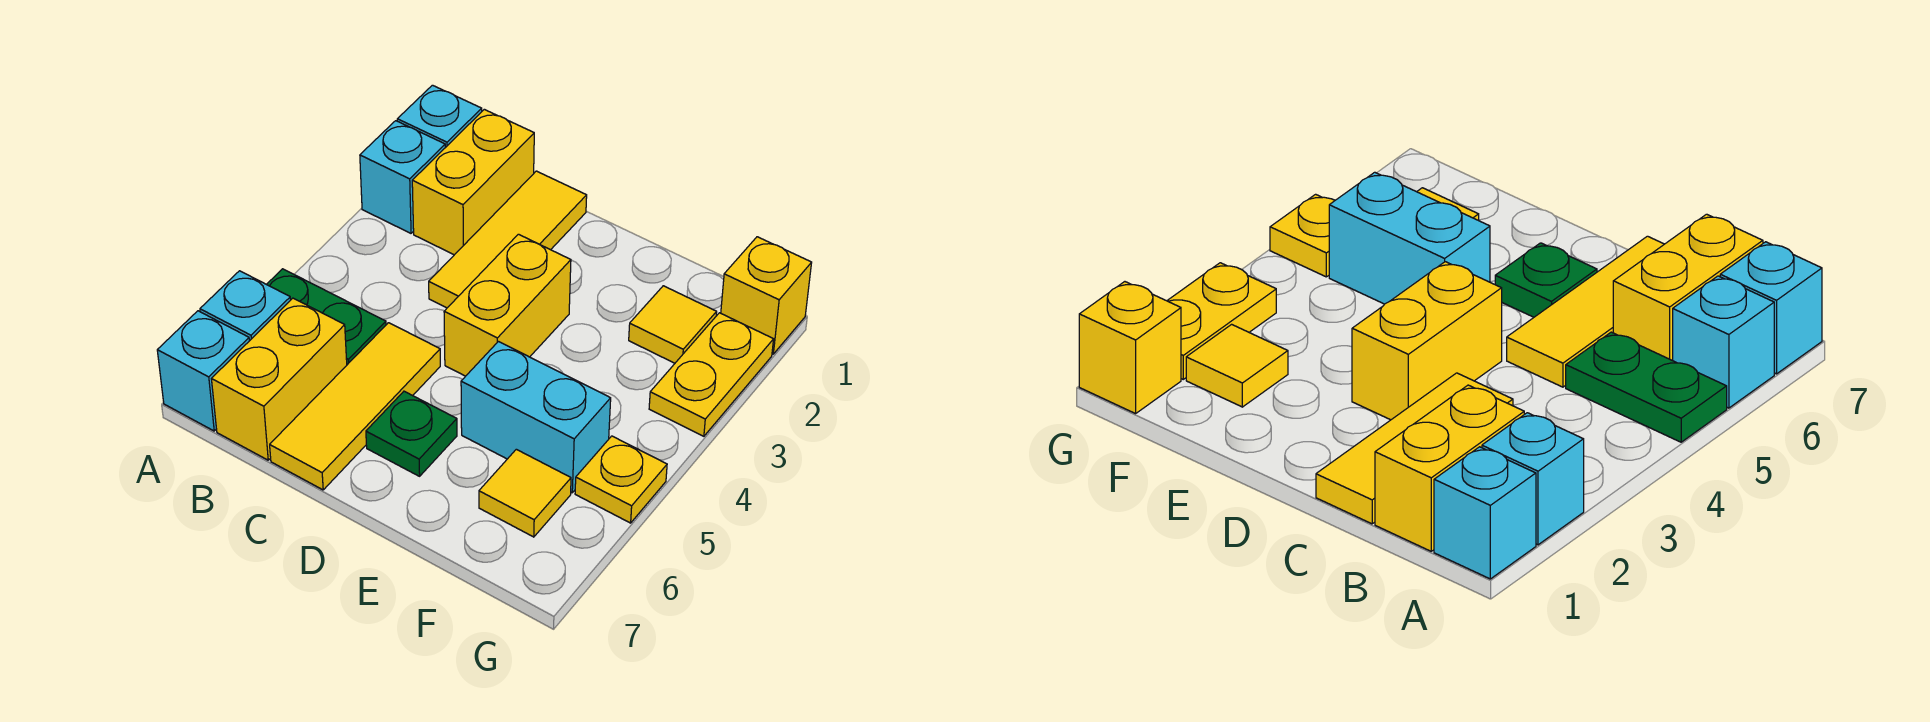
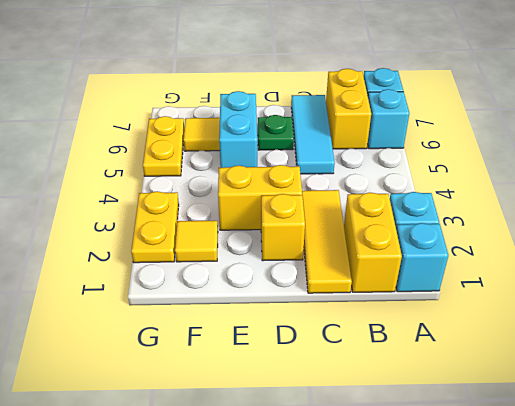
green 1x2 plate [267,269,386,365] -> none
yellow 1x3 tile [270,323,440,490] -> cyan 1x3 tile [291,95,335,174]
yellow 1x2 brick [444,234,571,376] -> yellow 1x2 brick turned to [218,165,302,230]
cyan 1x2 brick [461,342,611,493] -> cyan 1x2 brick turned to [219,91,257,168]
yellow 1x1 brick [721,237,812,354] -> yellow 1x1 brick moved to [261,194,305,261]
yellow 1x1 plate [575,436,667,523] -> yellow 1x2 plate [143,116,184,176]

